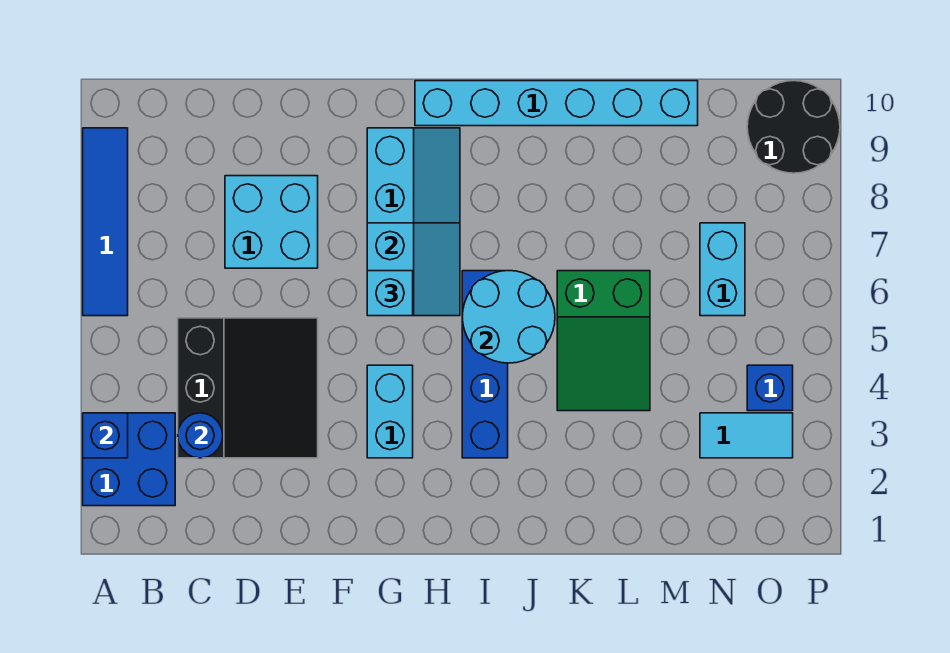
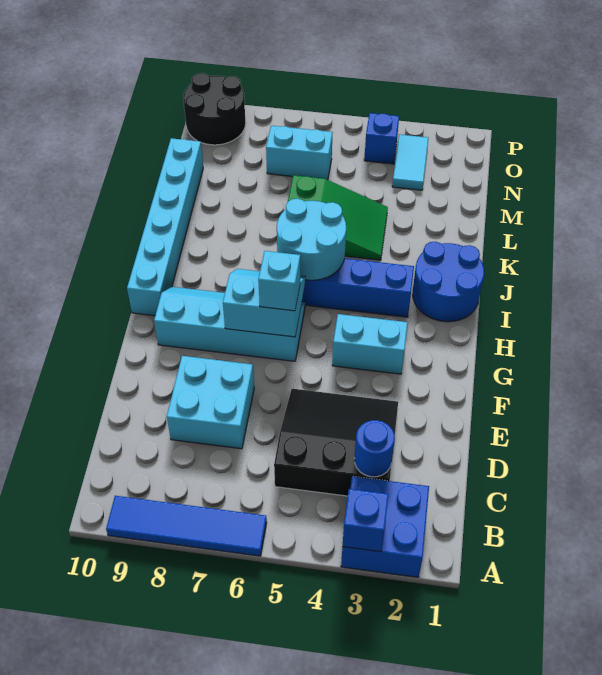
none -> blue 2x2 round brick [413,242,484,322]

